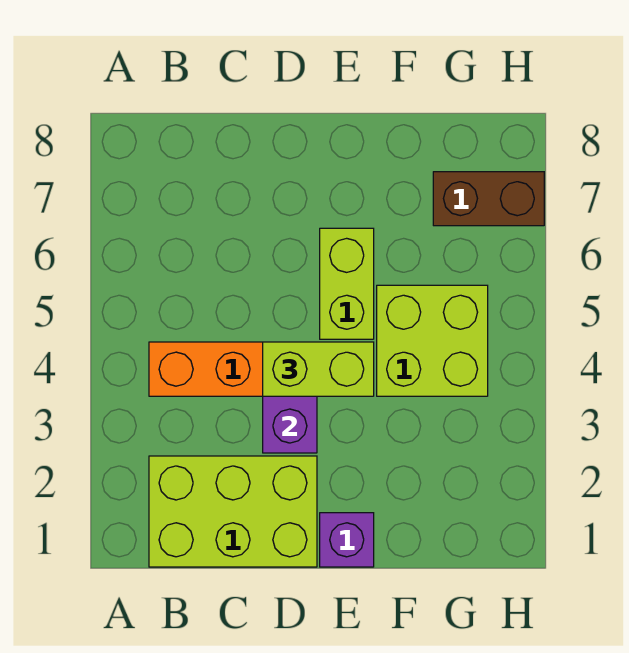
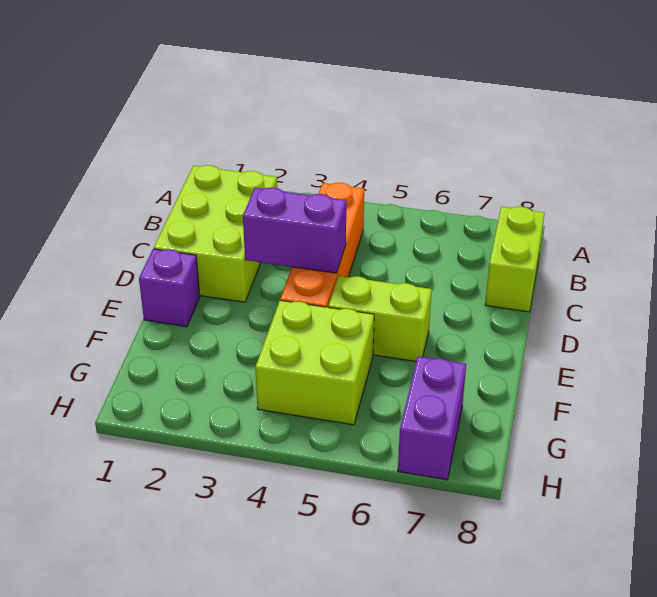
lime 1x2 brick [263,342,374,396] -> lime 1x2 brick moved to [485,207,545,312]
brown 1x2 brick [433,172,544,226] -> purple 1x2 brick [398,356,466,480]

